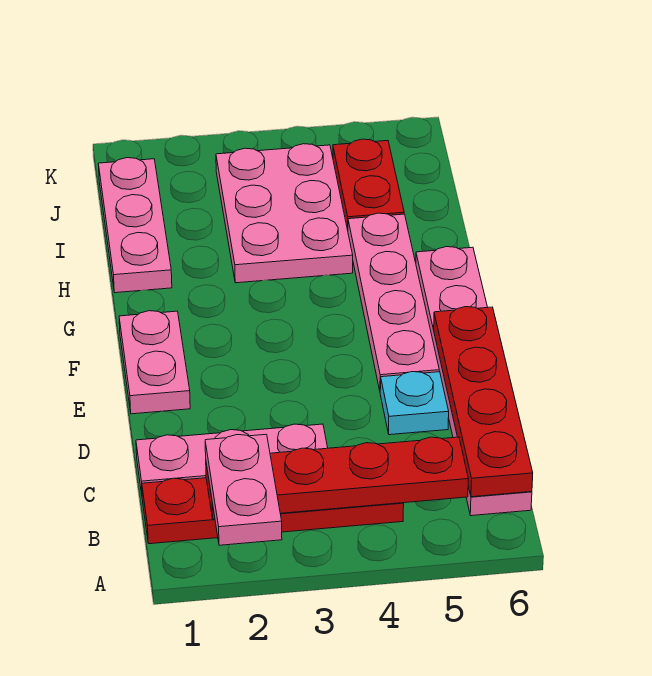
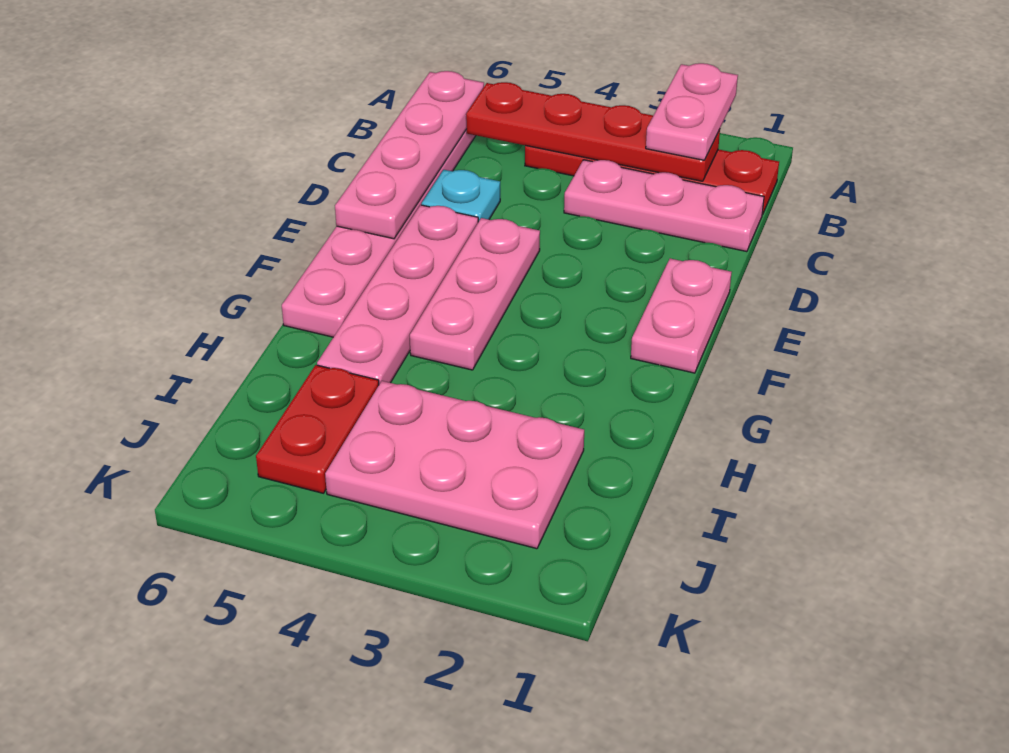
red 1x4 plate [434,307,533,497] -> pink 1x4 plate [335,71,484,239]
pink 1x3 plate [98,158,172,293] -> pink 1x3 plate moved to [410,218,540,370]
pink 2x3 plate [216,144,353,283] -> pink 2x3 plate turned to [325,381,584,549]

